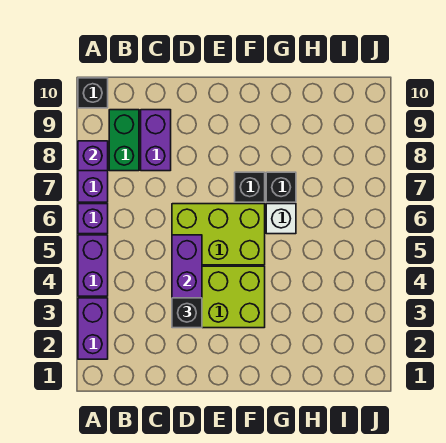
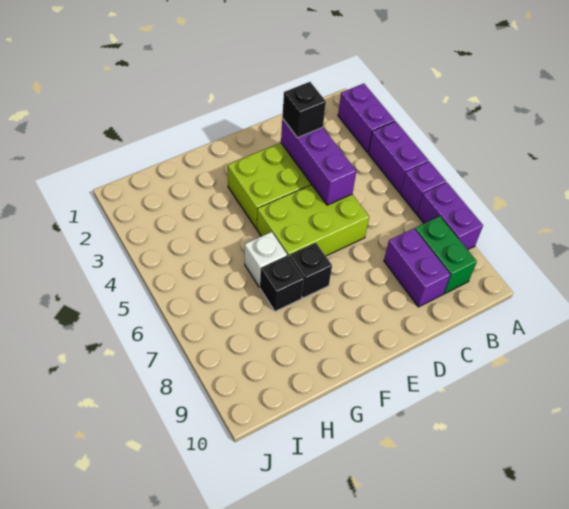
purple 1x1 brick [78,141,108,171] -> none
black 1x1 brick [78,78,108,108] -> none

